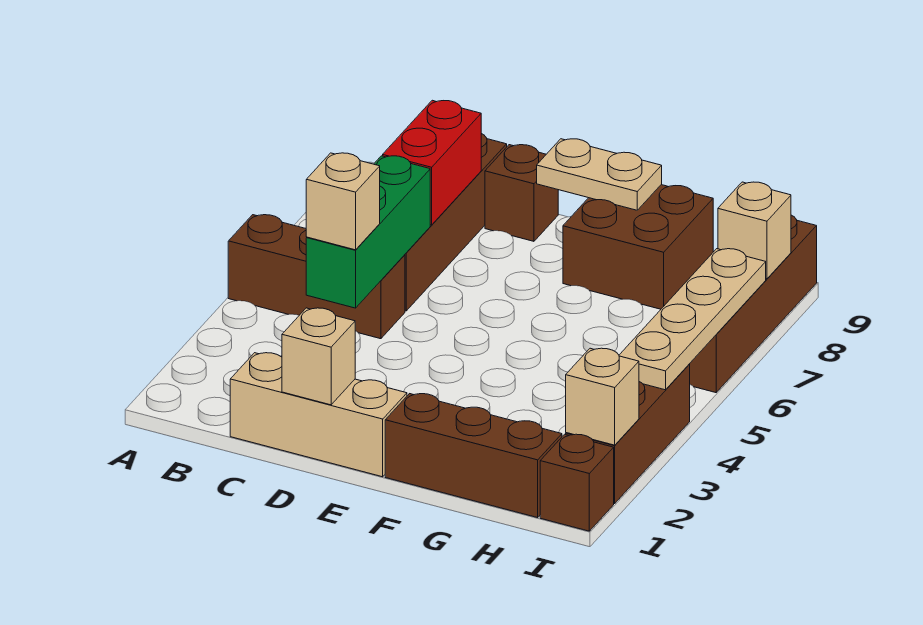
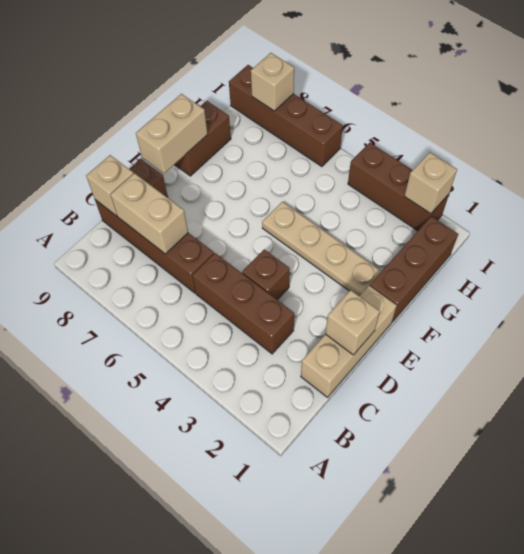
brown 1x3 brick [228,215,405,339] -> brown 1x3 brick turned to [192,253,294,354]
green 1x3 brick [306,156,430,308] -> none
tan 1x1 brick [306,153,380,250] -> tan 1x1 brick moved to [86,155,134,216]
red 1x2 brick [383,100,481,225] -> tan 1x2 brick [111,173,188,254]
tan 1x2 plate [537,139,662,210] -> tan 1x2 brick [136,94,208,173]
brown 2x2 brick [563,185,713,309] -> brown 1x2 brick [174,101,231,176]
brown 1x1 brick [540,434,614,531] -> brown 1x1 brick moved to [242,249,290,300]
tan 1x4 plate [619,249,766,390] -> tan 1x4 plate moved to [262,202,382,296]

